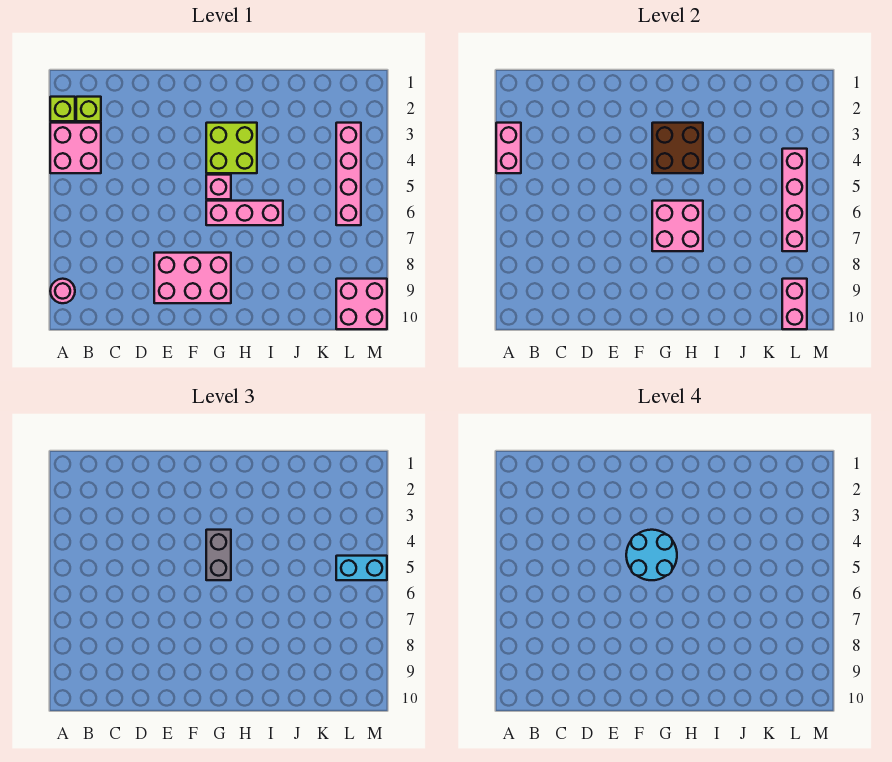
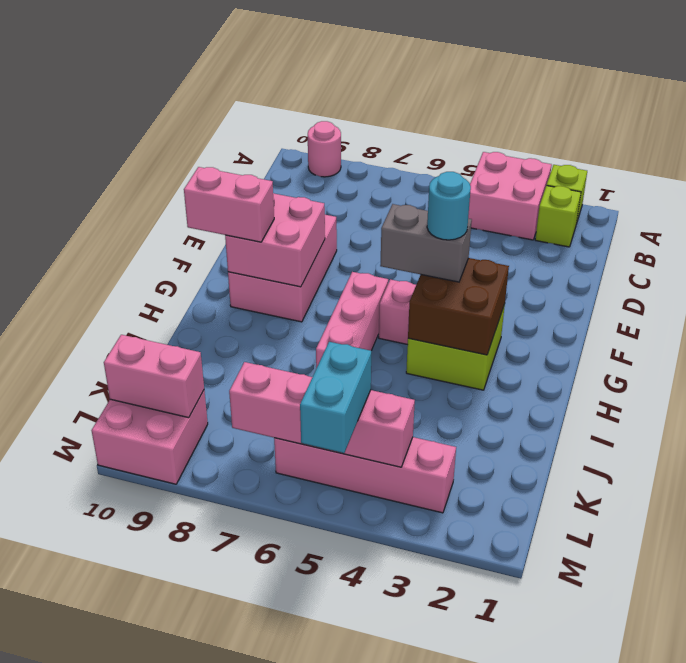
pink 1x2 brick [496,123,521,173] -> pink 1x2 brick moved to [184,167,274,242]
cyan 2x2 round brick [626,530,677,580] -> cyan 1x1 round brick [427,172,471,240]
pink 2x2 brick [652,201,703,251] -> pink 2x2 brick moved to [225,193,325,287]

